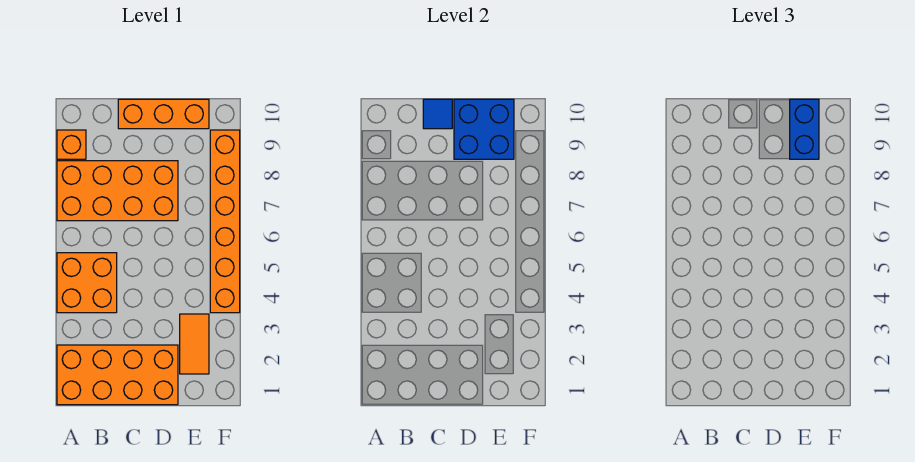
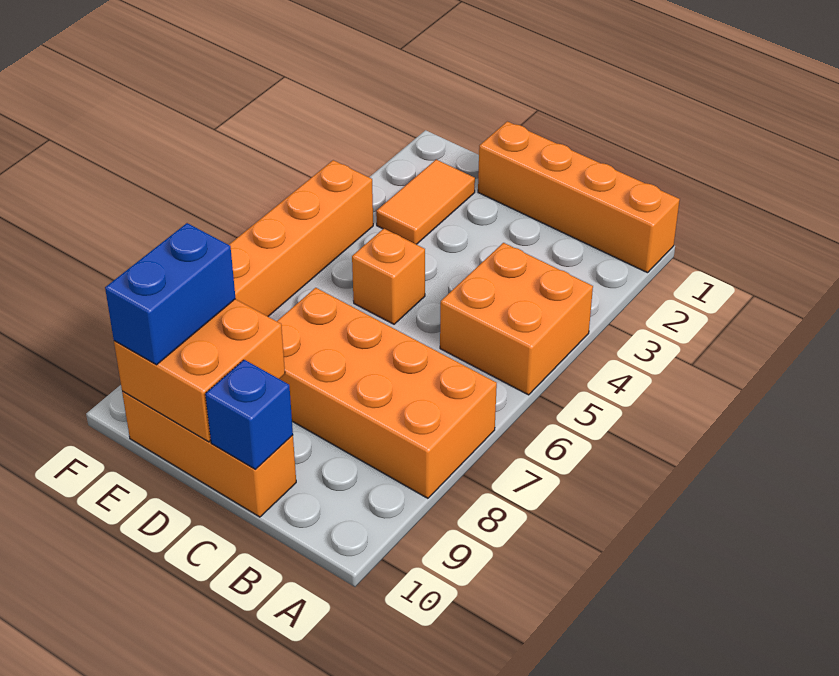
orange 2x4 brick [57,345,178,405] -> orange 1x4 brick [478,121,680,273]
orange 1x1 brick [57,130,86,159] -> orange 1x1 brick moved to [352,229,425,324]
blue 1x1 tile [423,99,452,129] -> blue 1x1 brick [205,360,293,469]
blue 2x2 brick [454,99,514,159] -> orange 2x2 brick [114,299,285,442]

